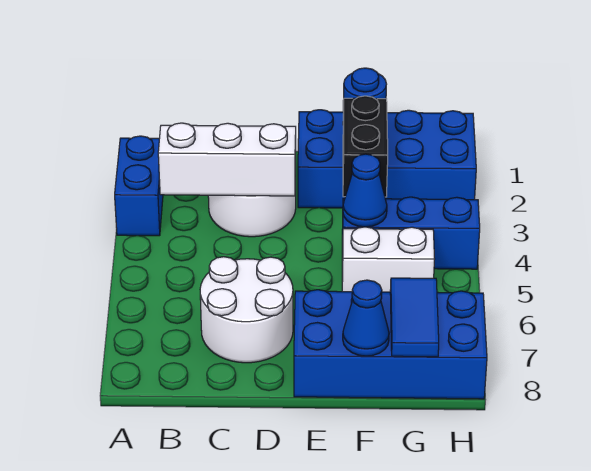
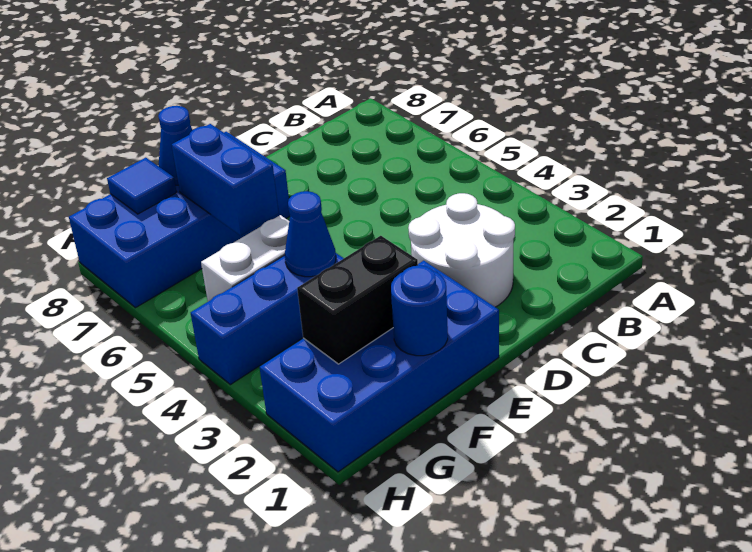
blue 1x2 brick [115,136,163,236] -> blue 1x2 brick moved to [172,124,279,236]
white 1x3 brick [158,123,296,196] -> none
white 2x2 round brick [200,257,293,363] -> none
black 1x2 brick [343,96,388,197] -> black 1x2 brick turned to [297,236,418,364]
blue 1x2 tile [390,278,439,357] -> blue 1x1 tile [107,158,177,214]

